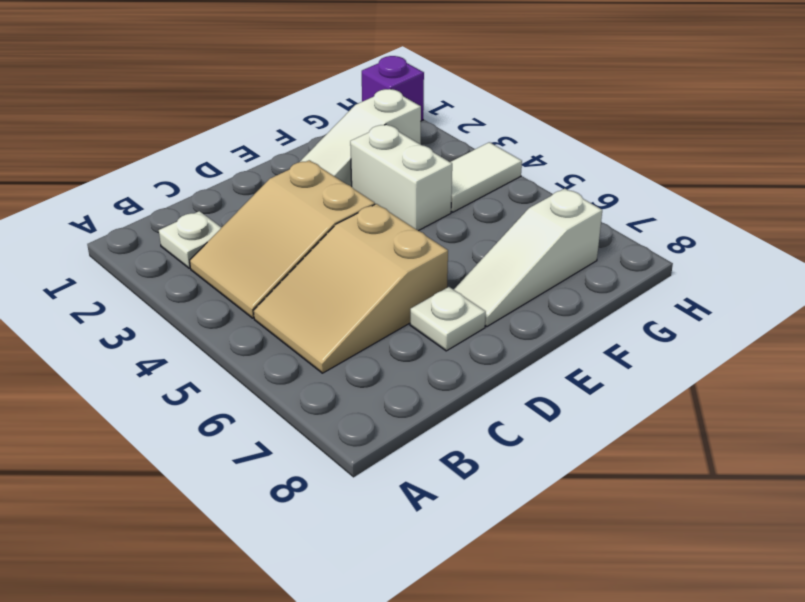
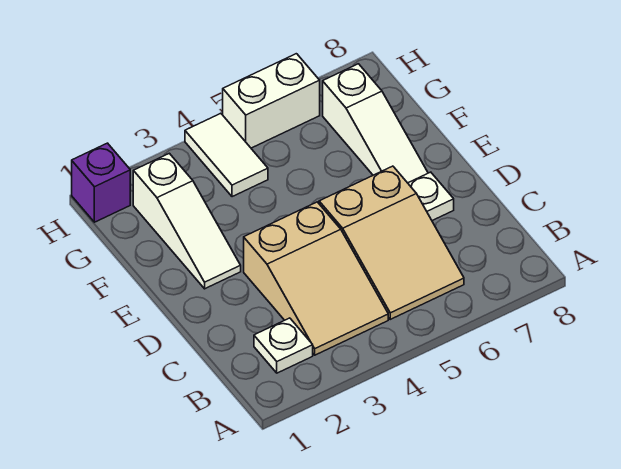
white 1x2 brick [350,124,452,231] -> white 1x2 brick moved to [223,54,320,148]

